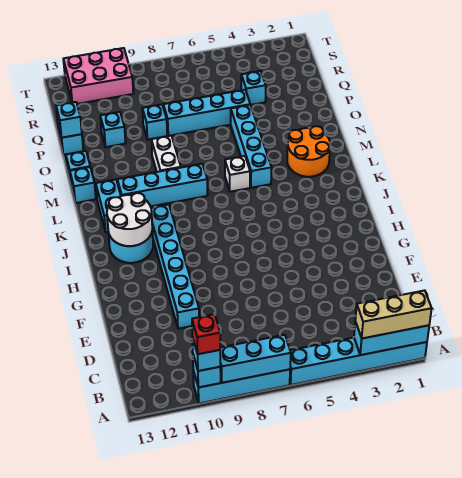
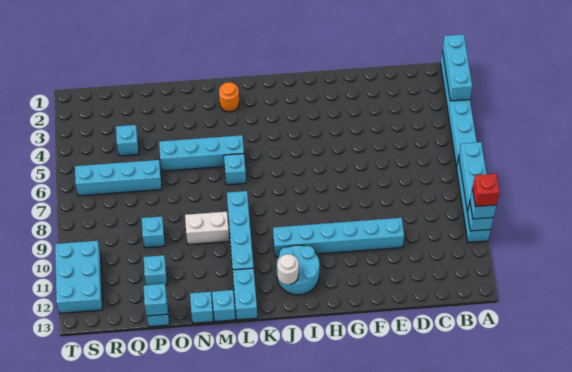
tan 1x3 brick [355,290,432,338] -> none
white 2x2 round brick [107,193,152,246] -> white 1x1 round brick [277,254,299,285]
cyan 1x2 brick [96,180,121,232] -> cyan 1x2 brick turned to [233,268,257,320]
orange 2x2 round brick [287,126,330,177] -> orange 1x1 round brick [219,82,239,112]
white 1x1 brick [225,156,250,192] -> cyan 1x1 brick [224,154,246,185]
cyan 1x4 brick [163,90,250,136] -> cyan 1x4 brick turned to [75,160,162,196]
pink 2x3 brick [63,48,133,104] -> cyan 2x3 brick [55,241,102,313]

